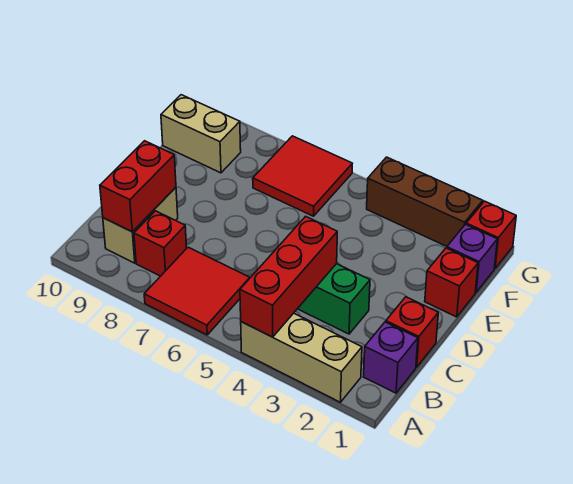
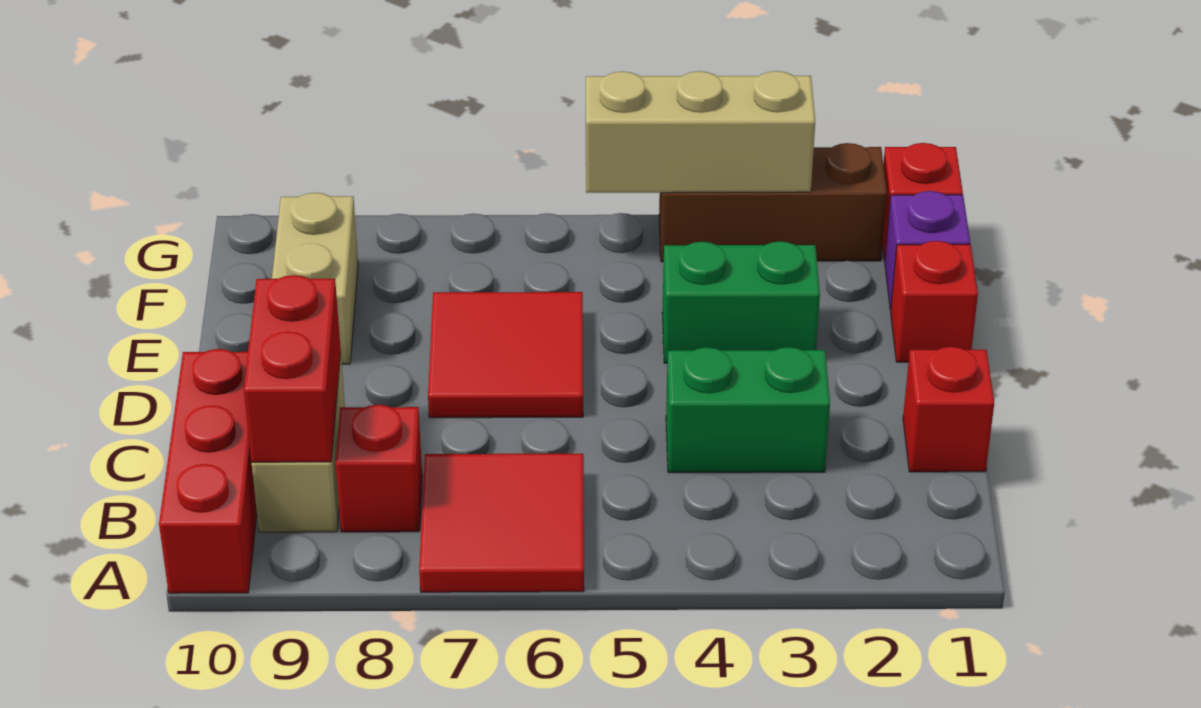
tan 1x3 brick [241,313,362,402] -> tan 1x3 brick moved to [586,71,815,193]
red 1x3 brick [240,216,337,337] -> red 1x3 brick moved to [159,349,257,593]
purple 1x1 brick [364,322,418,393] -> none
none -> green 1x2 brick [662,241,820,363]
red 2x2 tile [253,136,352,216] -> red 2x2 tile moved to [428,292,583,418]
tan 1x2 brick [161,95,241,173] -> tan 1x2 brick turned to [272,193,358,364]

